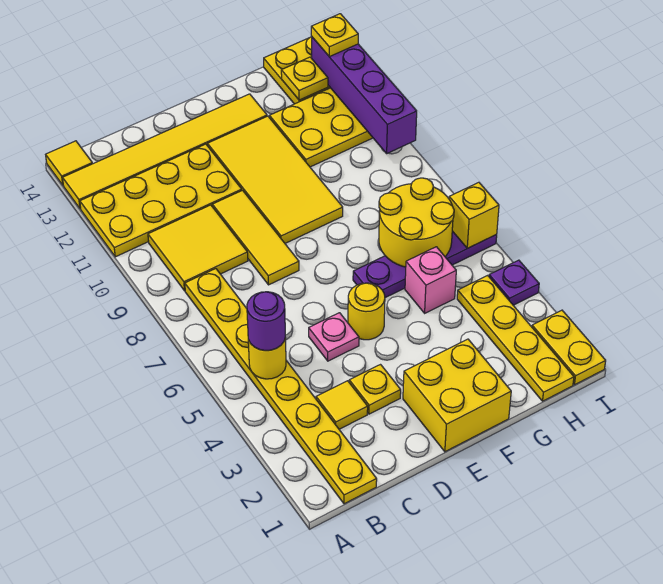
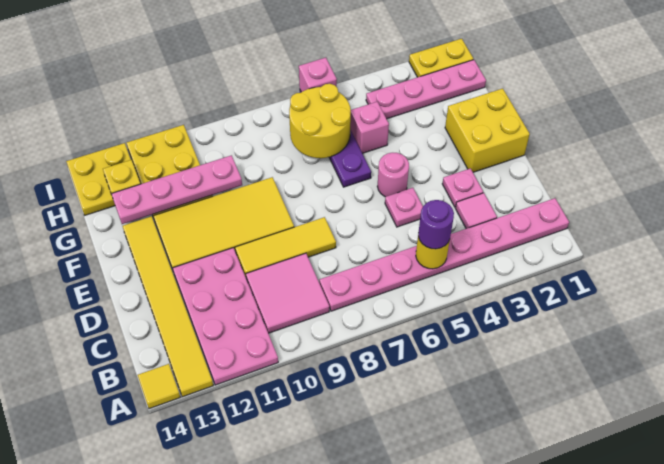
yellow 2x4 plate [80,144,242,257] -> pink 2x4 plate [173,248,278,385]
yellow 1x8 plate [185,269,377,504] -> pink 1x8 plate [319,198,569,311]
yellow 2x2 tile [148,205,248,291] -> pink 2x2 tile [246,253,329,333]
yellow 1x1 tile [316,381,368,429] -> pink 1x1 tile [455,193,497,229]
yellow 1x1 plate [349,365,401,414] -> pink 1x1 plate [442,168,483,207]
yellow 1x1 round brick [348,283,385,340] -> pink 1x1 round brick [377,153,409,197]
none -> pink 1x4 plate [111,155,242,224]
yellow 1x4 plate [457,275,574,401] -> pink 1x4 plate [366,60,486,119]
purple 1x1 plate [489,260,539,305] -> none
yellow 1x1 brick [449,182,499,248] -> pink 1x1 brick [299,58,337,92]
purple 1x4 brick [312,37,417,153] -> none
yellow 1x1 plate [311,14,358,57] -> none

